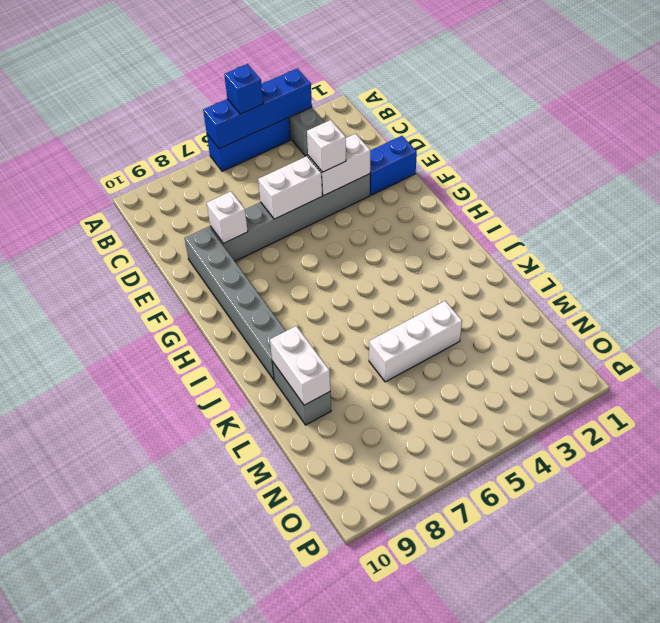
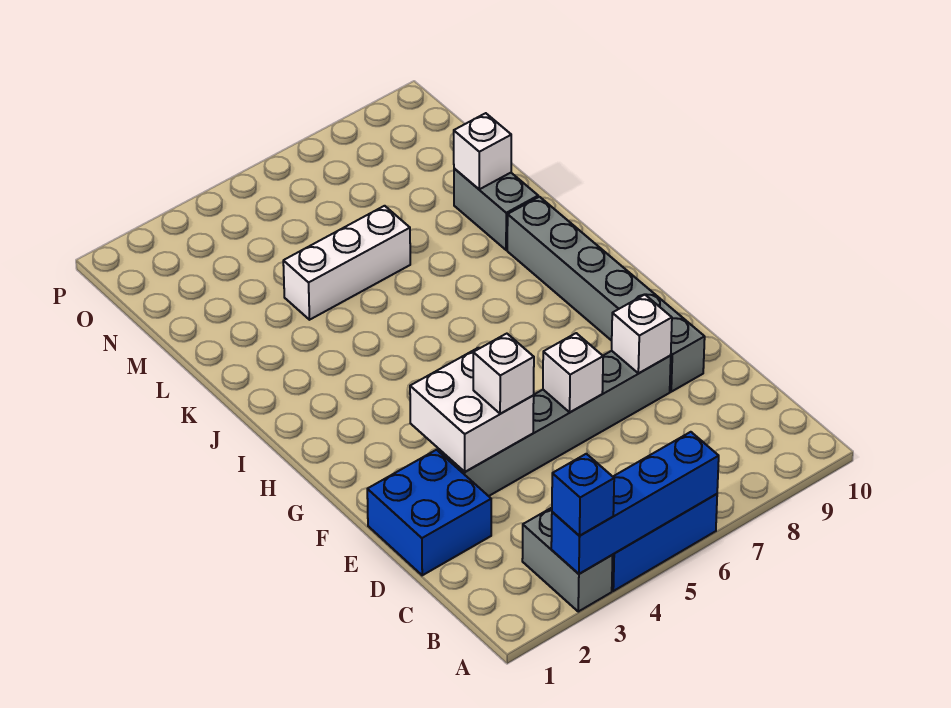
blue 1x1 brick [224,64,263,114] -> blue 1x1 brick moved to [552,454,614,536]
blue 1x2 brick [370,136,417,195] -> blue 2x2 brick [367,450,491,575]
white 1x2 brick [308,134,370,196] -> white 2x2 brick [410,348,534,472]
white 1x2 brick [258,156,322,219] -> white 1x1 brick [543,333,603,412]
white 1x2 brick [270,326,330,405] -> white 1x1 brick [454,113,511,189]

